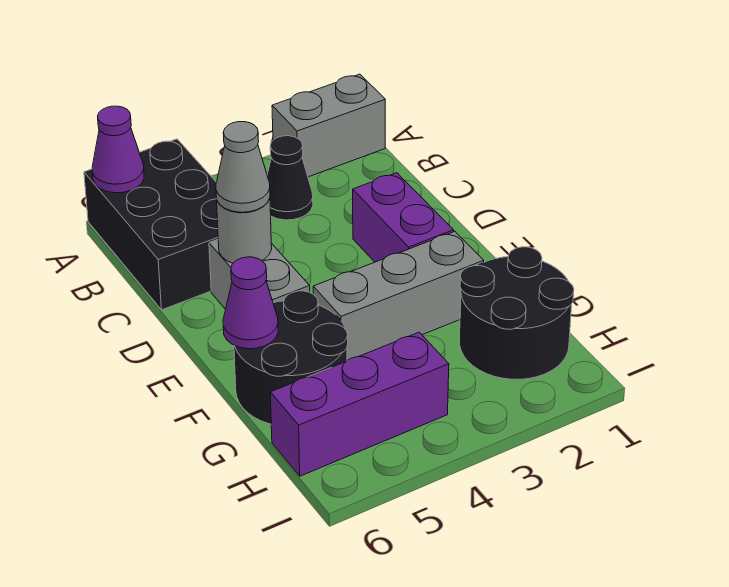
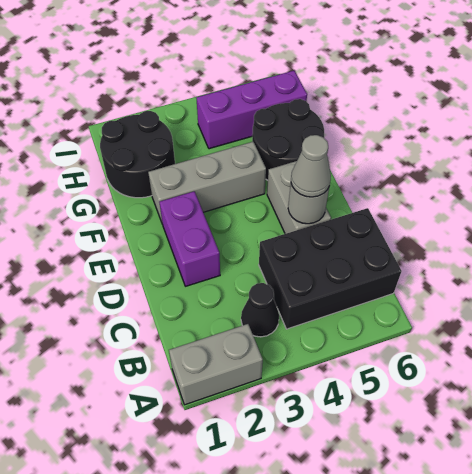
black 2x3 brick [84,139,218,310] -> black 2x3 brick turned to [259,208,402,329]
purple 1x1 cone [92,106,144,193] -> none
purple 1x1 cone [223,257,278,349] -> none

